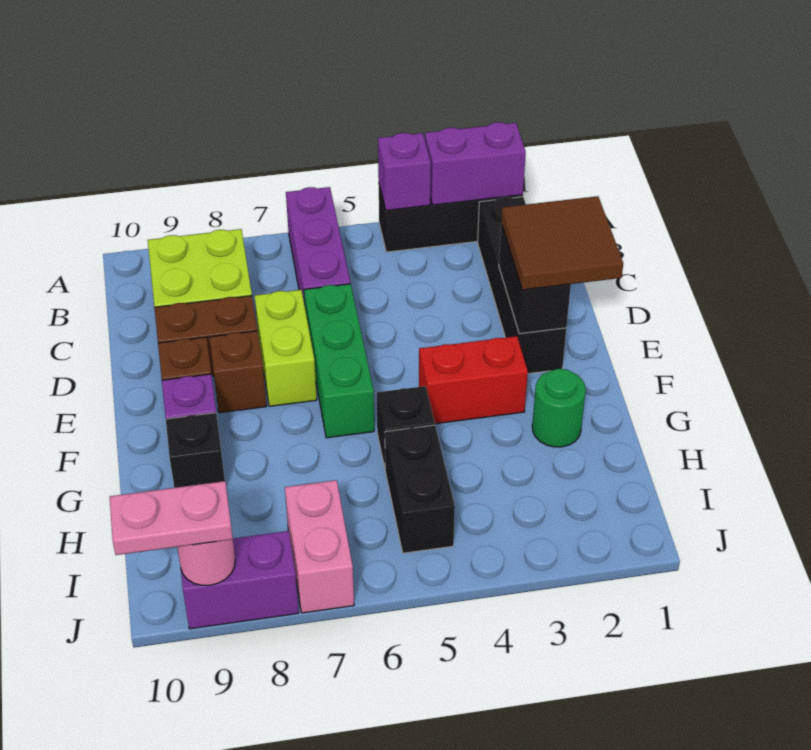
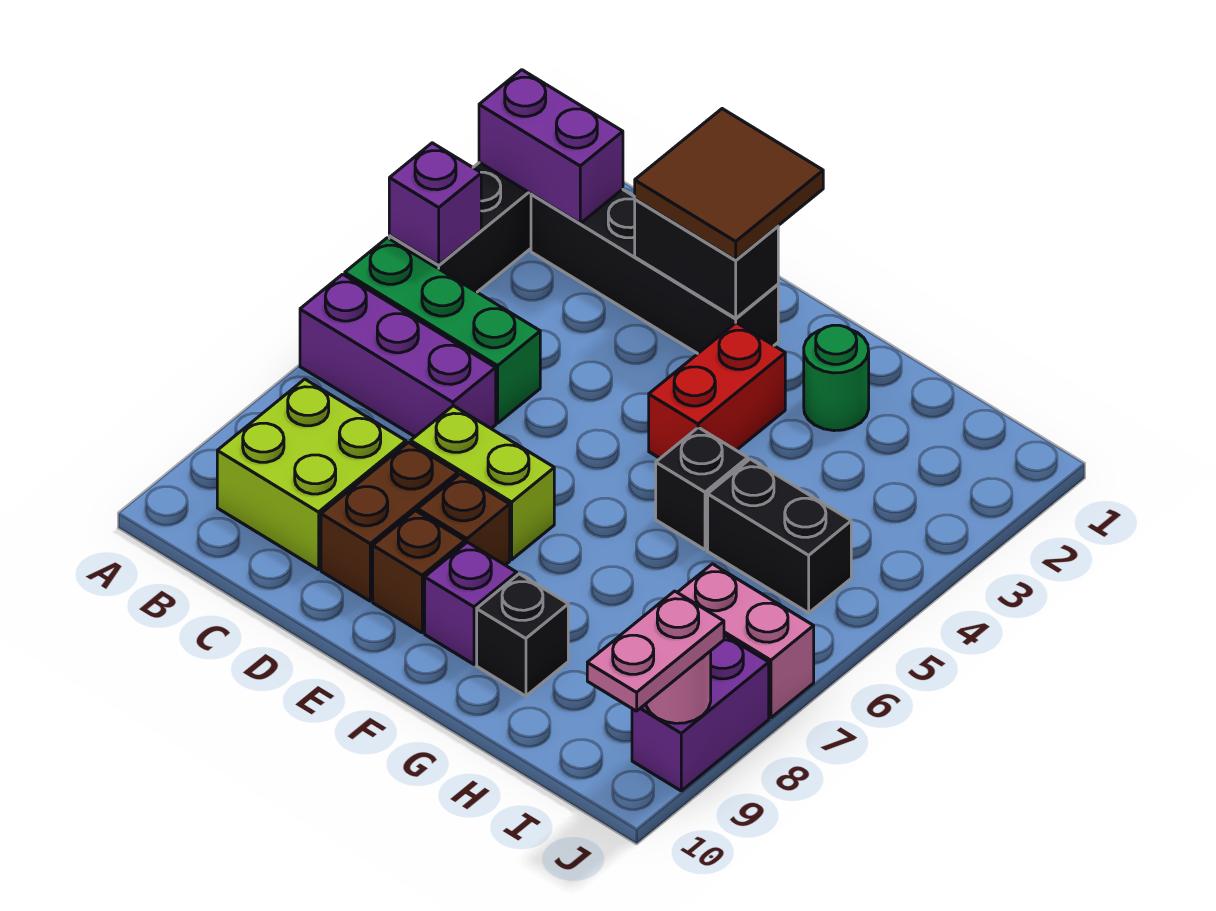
purple 1x2 brick [425,122,526,205] -> purple 1x2 brick turned to [479,70,623,223]
green 1x3 brick [304,284,374,438] -> green 1x3 brick moved to [345,238,540,423]

